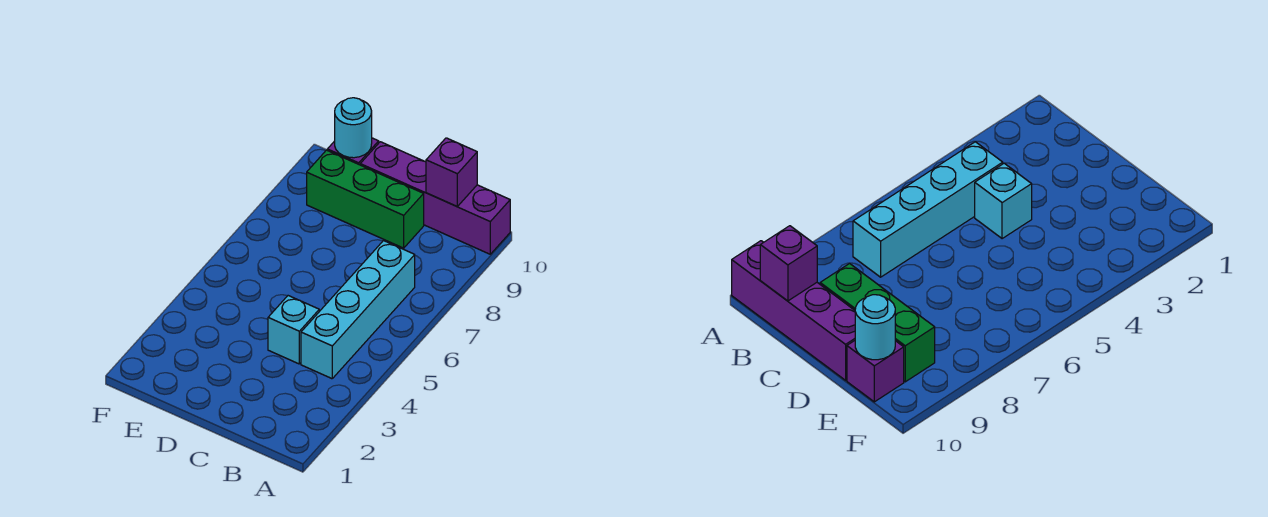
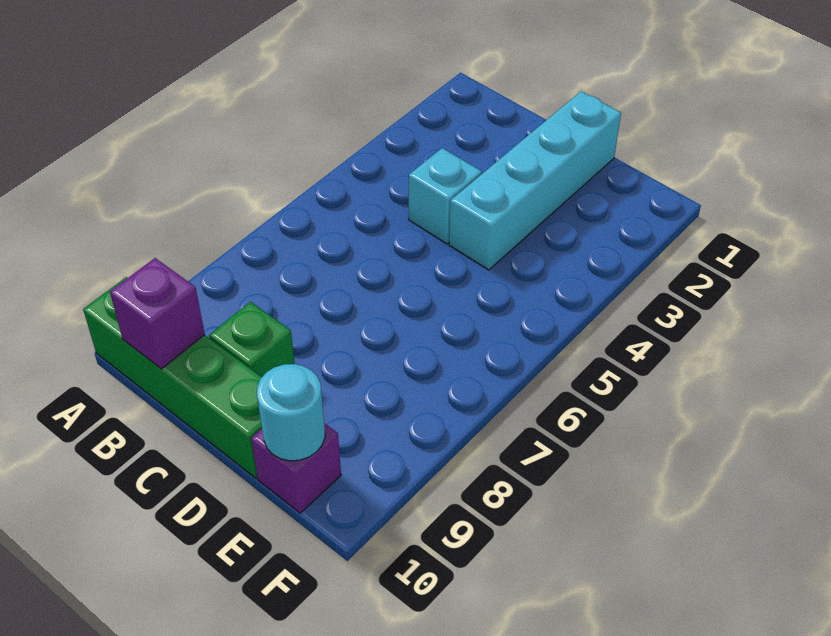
purple 1x4 brick [360,142,510,254] -> green 1x4 brick [83,277,262,478]
cyan 1x4 brick [301,241,415,379] -> cyan 1x4 brick moved to [449,91,621,270]
green 1x3 brick [307,150,424,248] -> green 1x1 brick [209,302,295,377]

